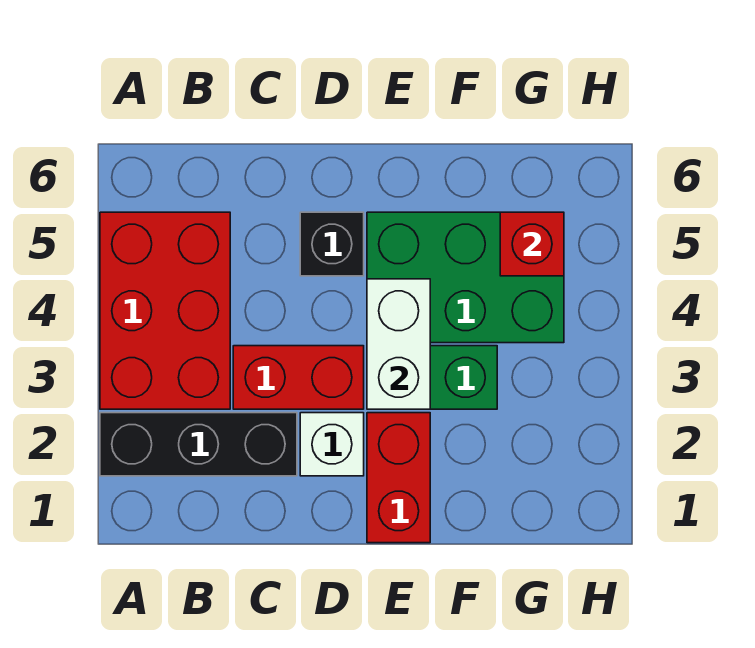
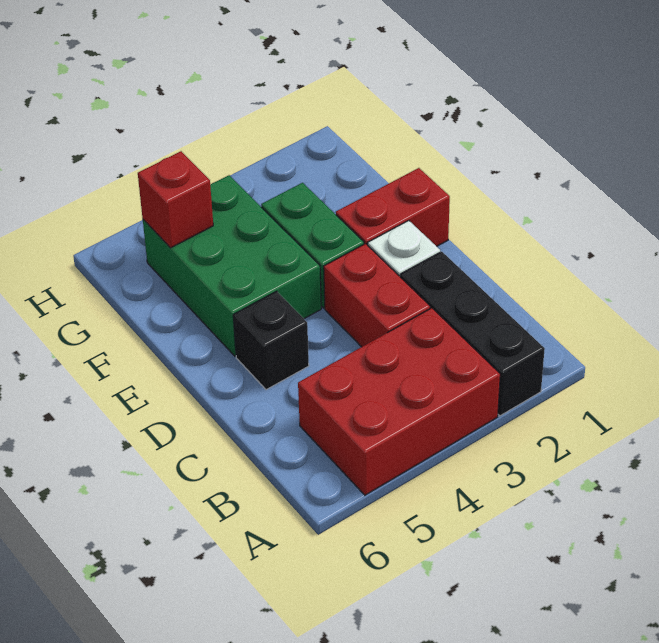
white 1x2 brick [367,279,430,409] -> none

